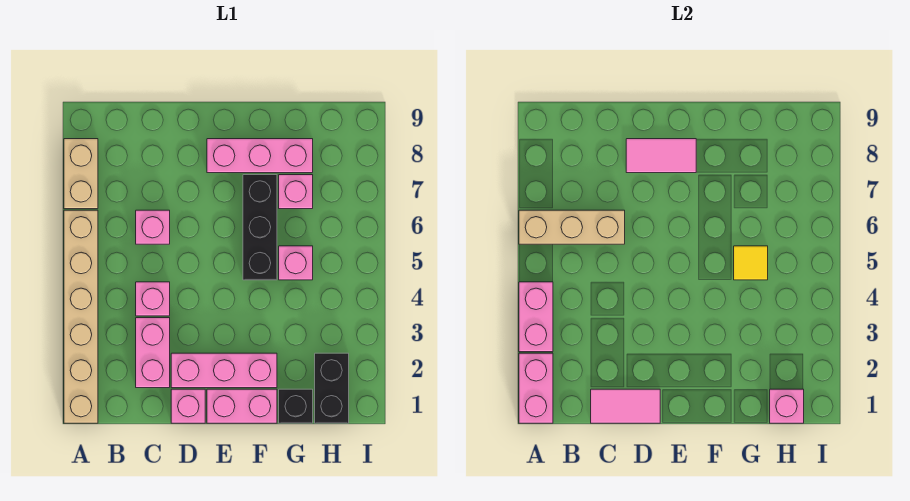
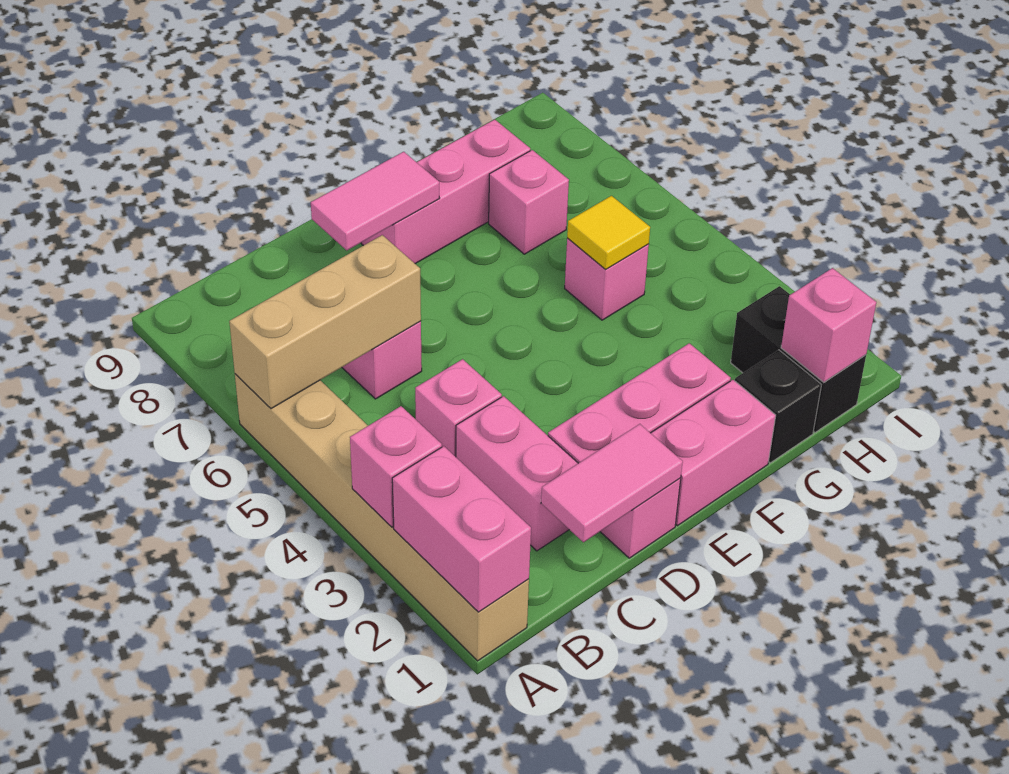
pink 1x2 brick [519,282,553,352] -> pink 1x1 brick [350,406,442,527]
tan 1x2 brick [64,139,98,209] -> none
black 1x3 brick [243,175,277,280] -> none

